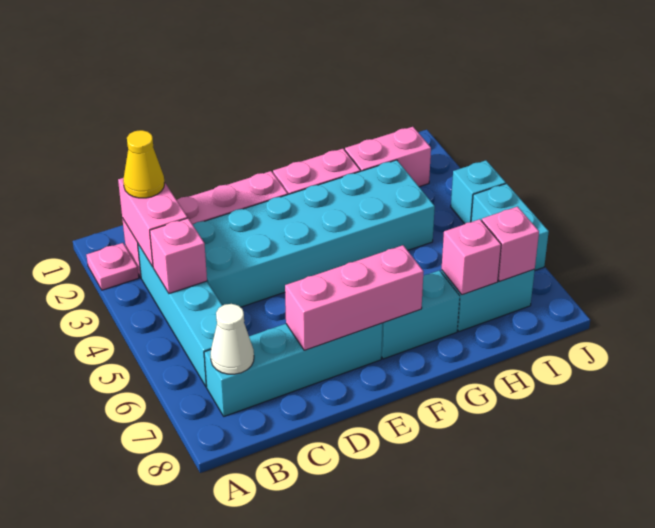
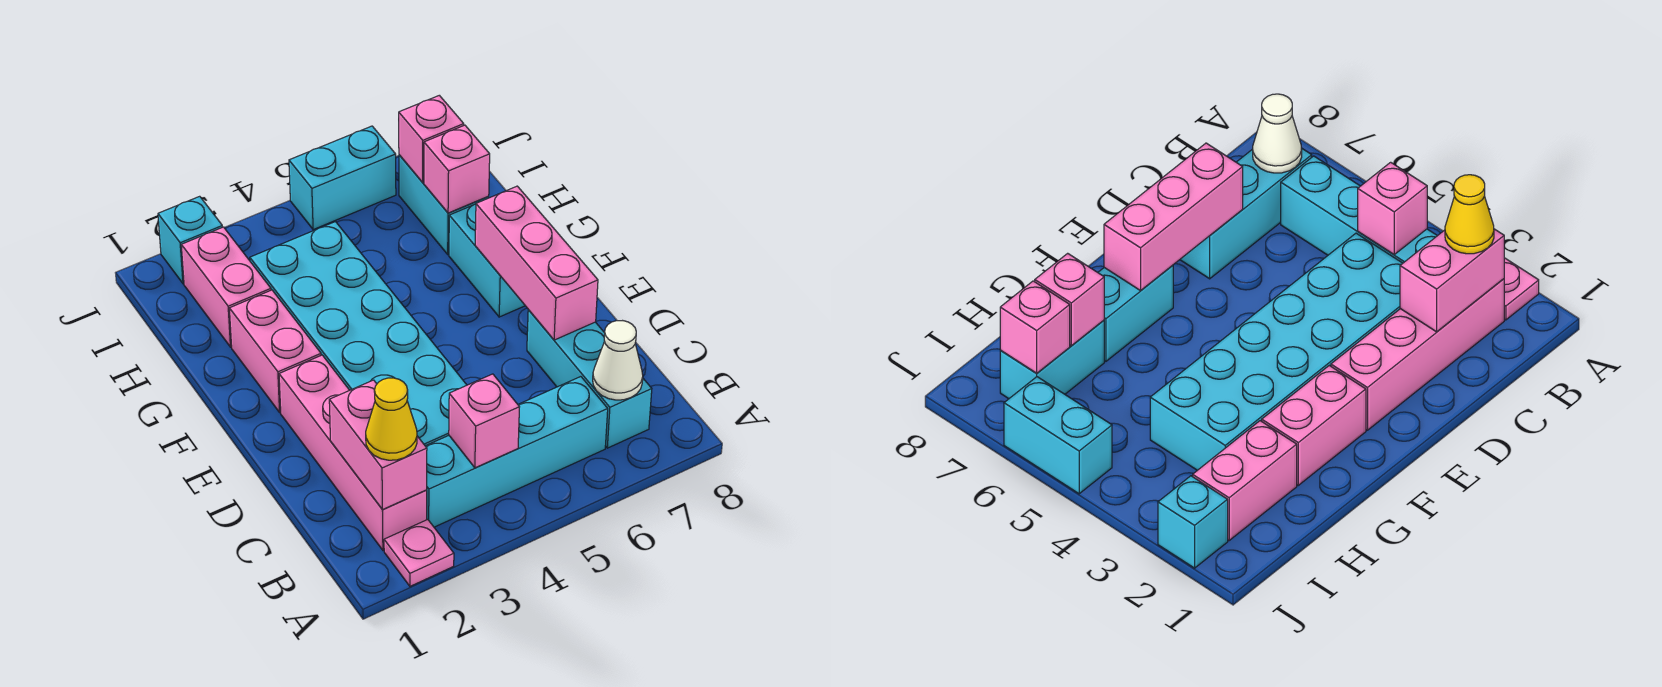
pink 1x2 brick [118,178,187,267] -> pink 1x2 brick turned to [329,380,427,510]
cyan 1x4 brick [204,323,382,416] -> cyan 1x3 brick [527,310,652,448]
cyan 1x1 brick [451,160,506,224] -> cyan 1x1 brick moved to [158,196,222,284]

